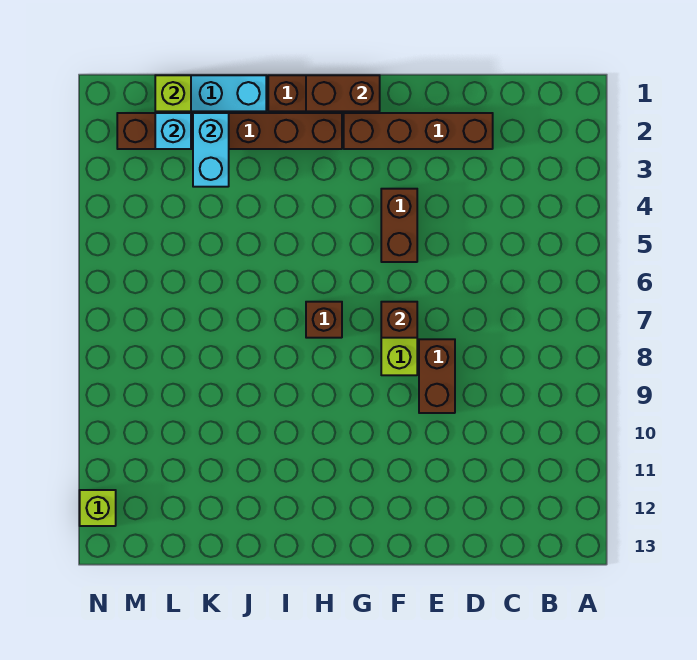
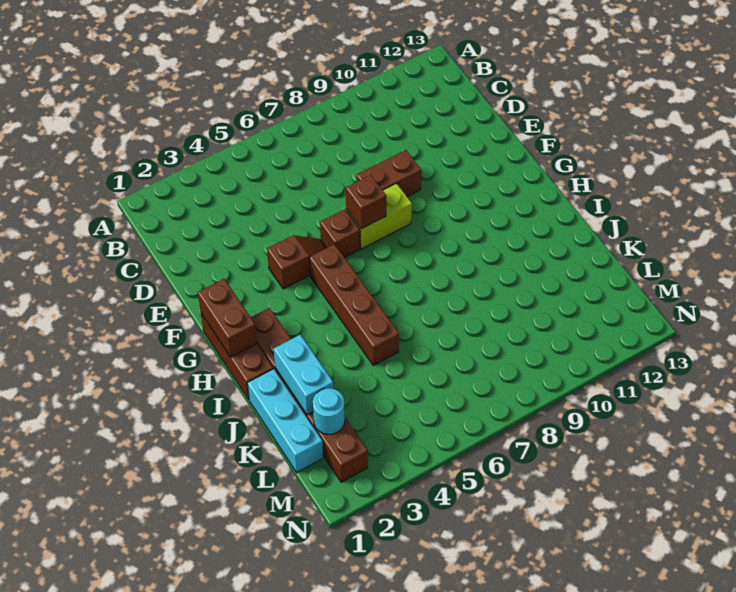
brown 1x4 brick [344,113,493,149] -> brown 1x4 brick moved to [309,244,399,365]
brown 1x2 brick [381,189,417,262] -> brown 1x2 slope [267,235,326,289]
brown 1x1 brick [306,302,342,338] -> brown 1x1 brick moved to [320,209,360,258]
cyan 1x2 brick [193,113,229,187] -> cyan 1x2 brick turned to [274,335,333,415]
lime 1x1 brick [155,75,191,111] -> none
cyan 1x1 brick [155,113,191,149] -> cyan 1x1 round brick [313,388,345,434]
lime 1x1 brick [80,490,116,526] -> none

